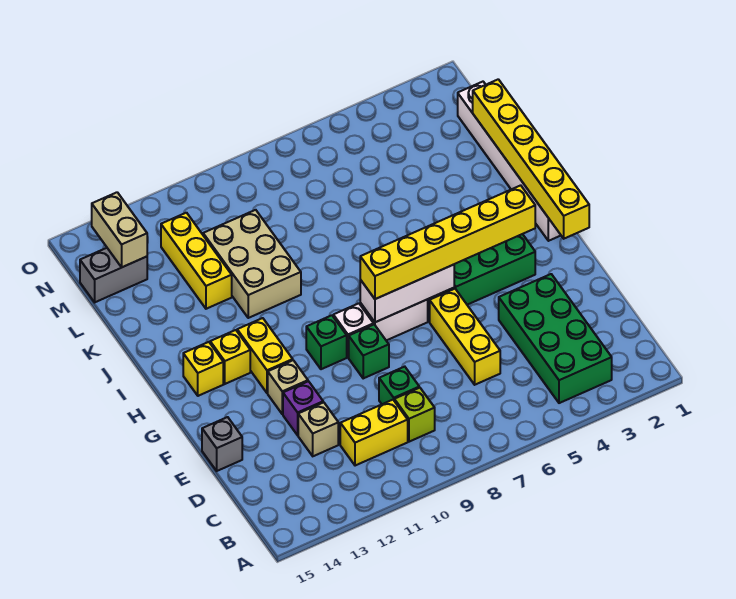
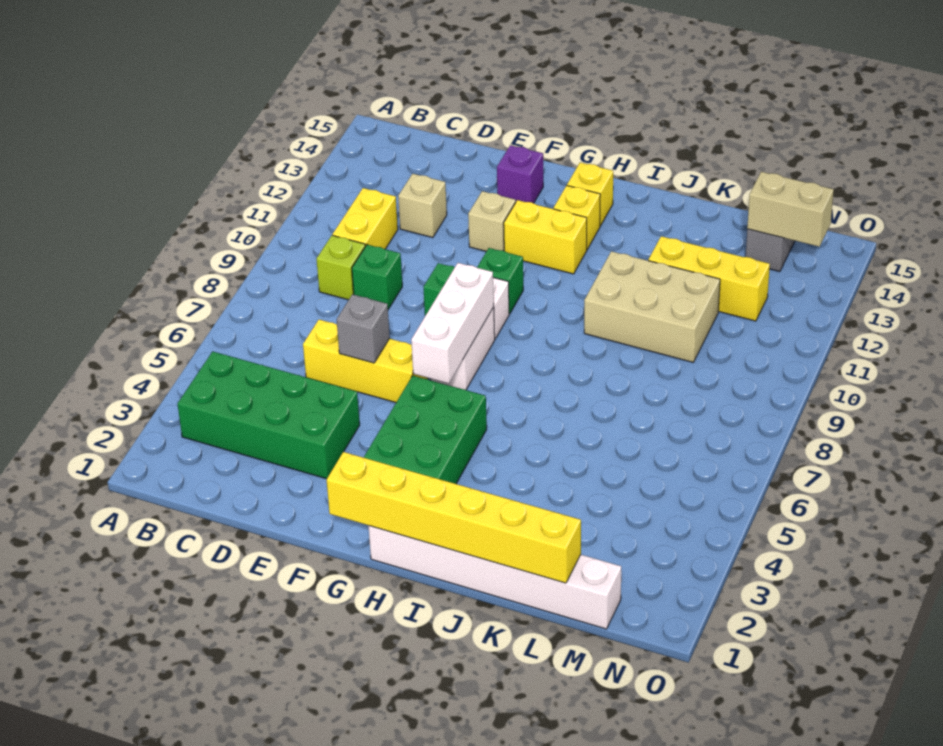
purple 1x1 brick [283,381,323,435] -> purple 1x1 brick moved to [497,145,543,203]
grey 1x1 brick [202,417,242,471] -> grey 1x1 brick moved to [337,294,390,363]
yellow 1x6 brick [360,185,535,299] -> none

